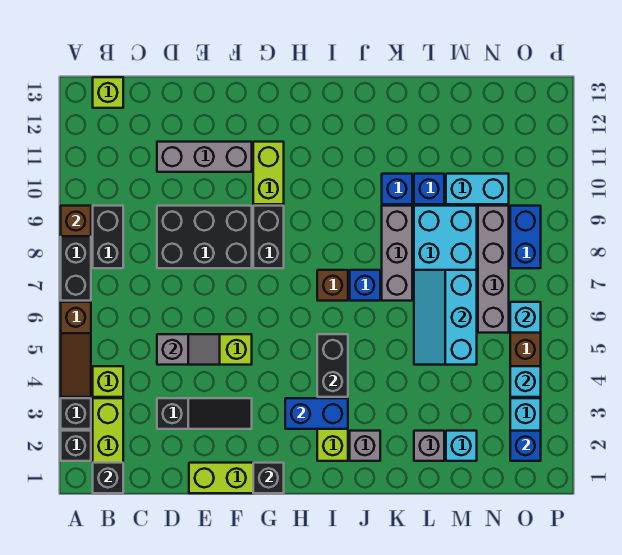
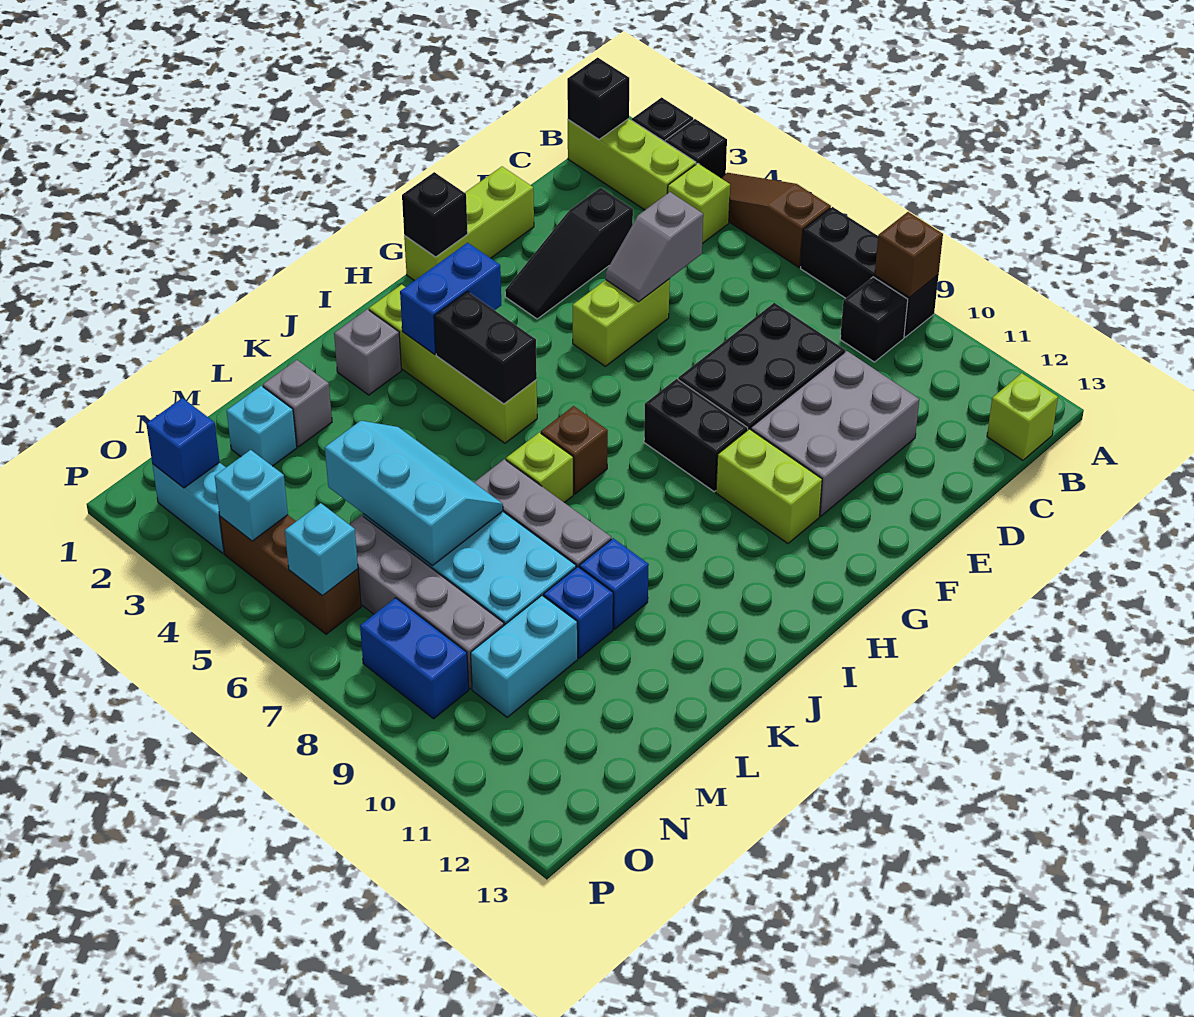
black 1x2 brick [93,206,123,268] -> black 1x1 brick [840,277,908,362]
grey 1x3 brick [157,142,252,172] -> grey 2x3 brick [751,351,919,516]
blue 1x1 brick [350,270,380,301] -> lime 1x1 brick [506,433,573,503]

